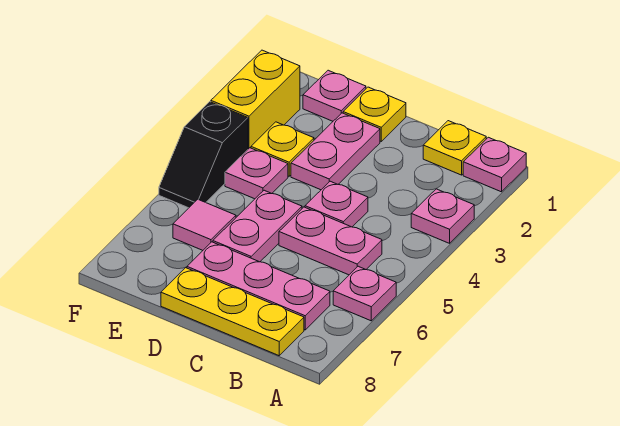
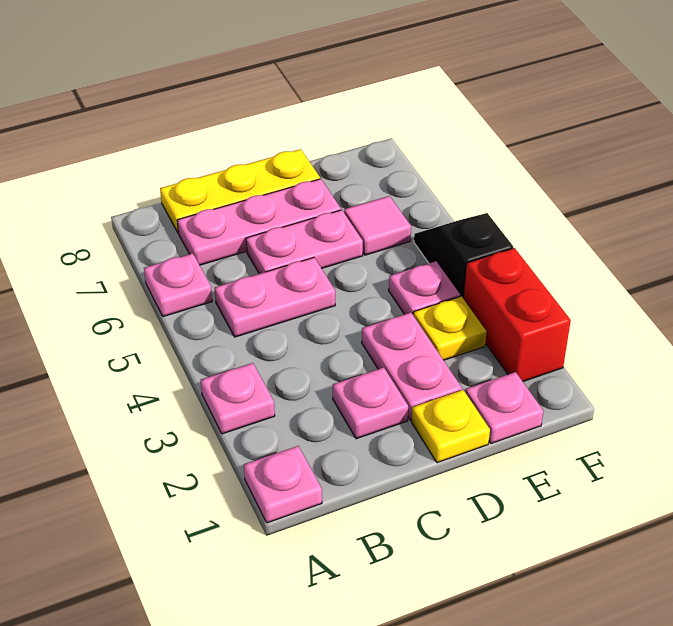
yellow 1x1 plate [423,121,486,175] -> none
pink 1x1 plate [305,181,368,227] -> pink 1x1 plate moved to [333,367,408,439]
pink 1x2 plate [213,190,302,262] -> pink 1x2 plate turned to [246,210,363,274]
yellow 1x2 brick [211,50,300,149] -> red 1x2 brick [464,248,571,381]

